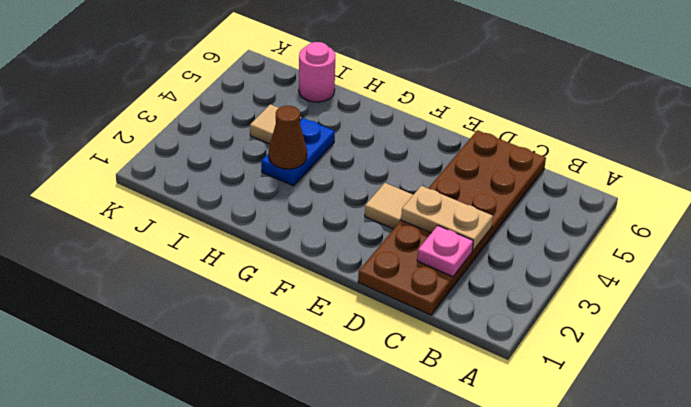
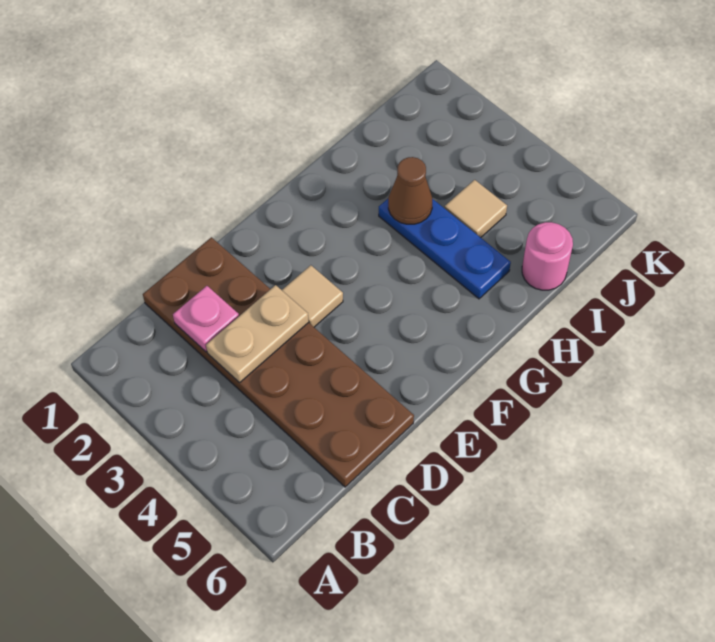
blue 1x2 plate [261,118,335,186] -> blue 1x3 plate [379,199,511,299]

